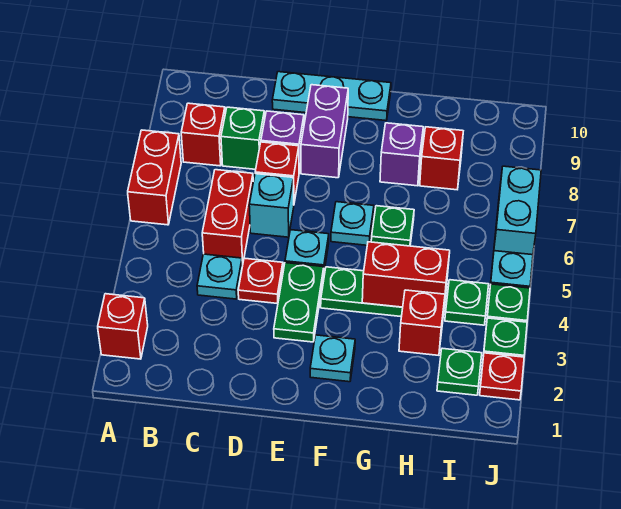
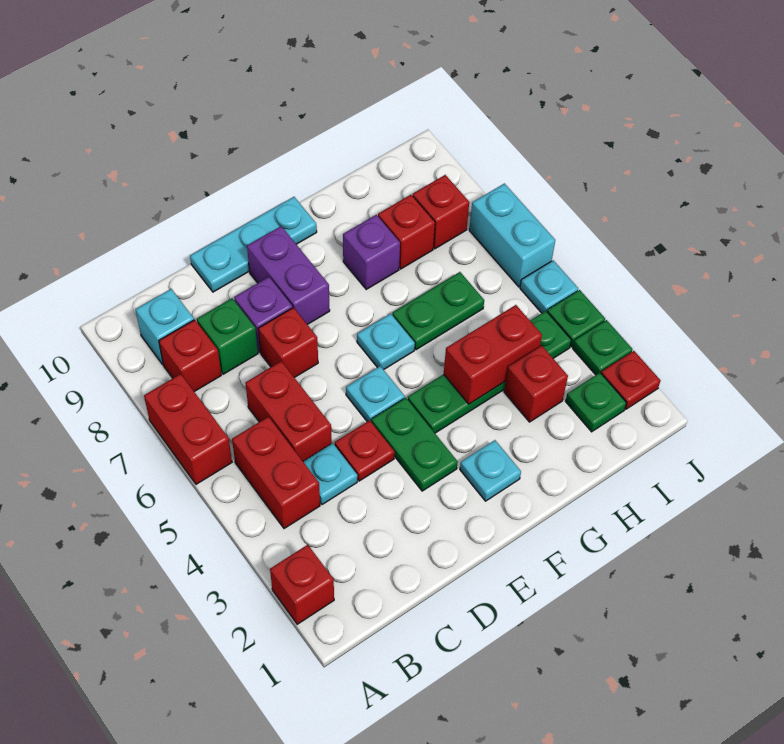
none -> red 1x2 brick [232,417,320,529]
cyan 1x1 brick [249,174,294,237] -> cyan 1x1 brick moved to [135,289,194,365]
green 1x1 plate [371,206,414,246] -> green 1x2 plate [392,272,484,350]
none -> red 1x1 brick [413,175,469,249]

